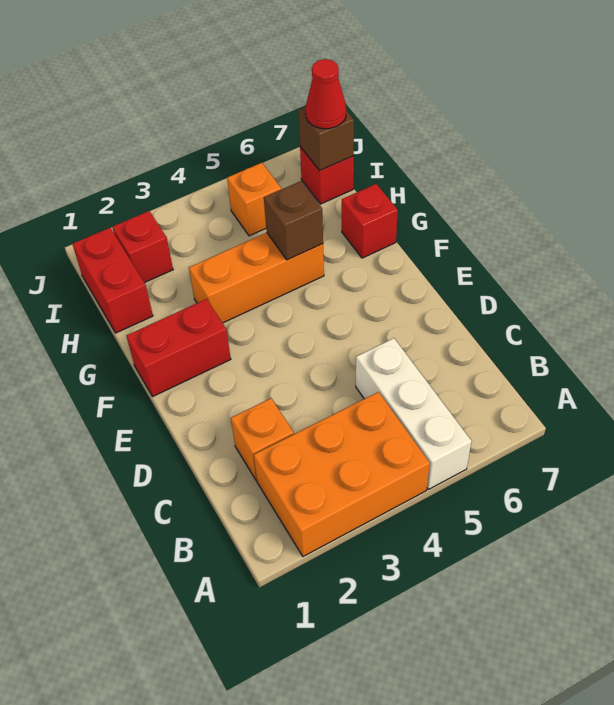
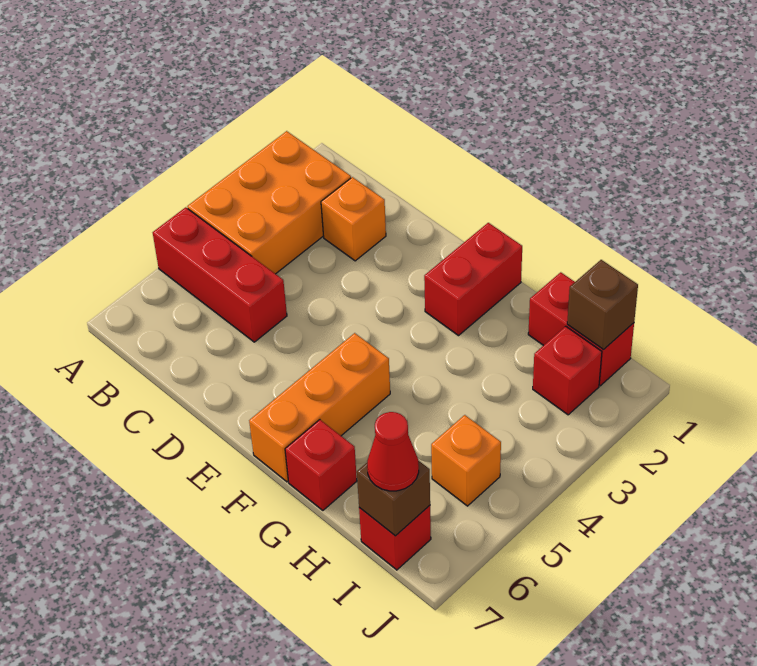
white 1x3 brick [356,338,472,489] -> red 1x3 brick [153,207,287,342]
orange 1x3 brick [189,233,324,323] -> orange 1x3 brick moved to [249,333,390,482]
brown 1x1 brick [264,181,323,260] -> brown 1x1 brick moved to [567,260,638,350]

